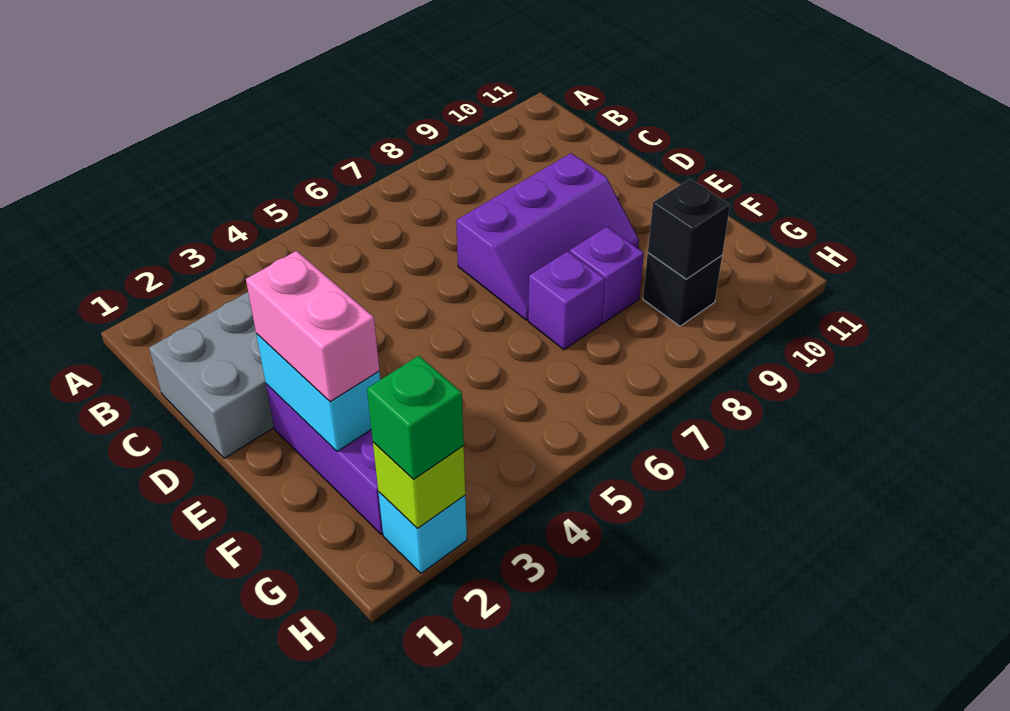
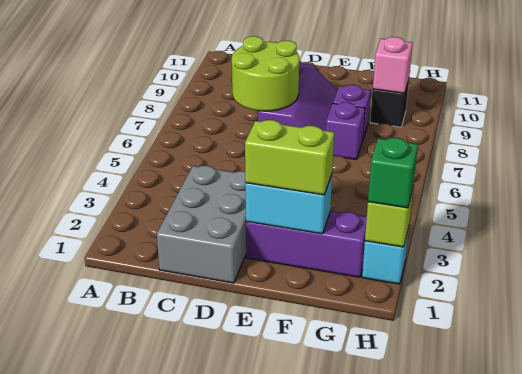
none -> lime 2x2 round brick [232,36,299,111]
pink 1x2 brick [246,251,379,402] -> lime 1x2 brick [245,120,334,195]
black 1x1 brick [648,179,730,279] -> pink 1x1 brick [373,37,413,93]

